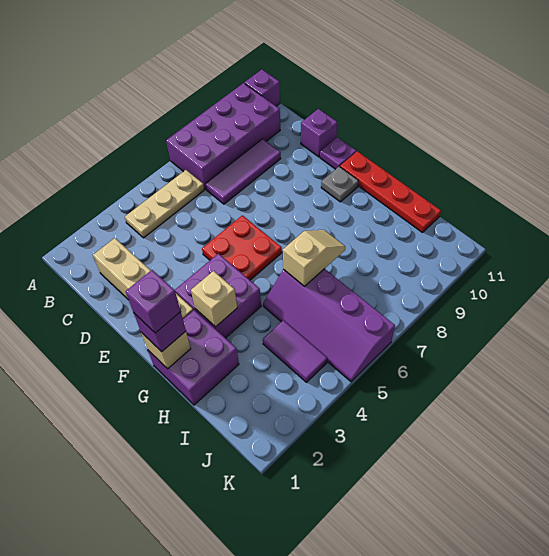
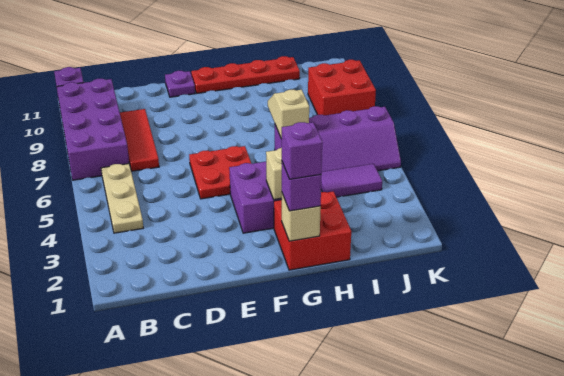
tan 1x4 brick [93,238,193,319] -> none
purple 1x3 tile [205,139,281,204] -> red 1x3 tile [120,109,159,171]
purple 1x1 brick [301,109,337,157] -> none
grey 1x1 plate [321,167,358,202] -> none
purple 2x2 brick [148,310,239,405] -> red 2x2 brick [274,191,351,270]
none -> red 2x2 brick [308,60,376,115]

